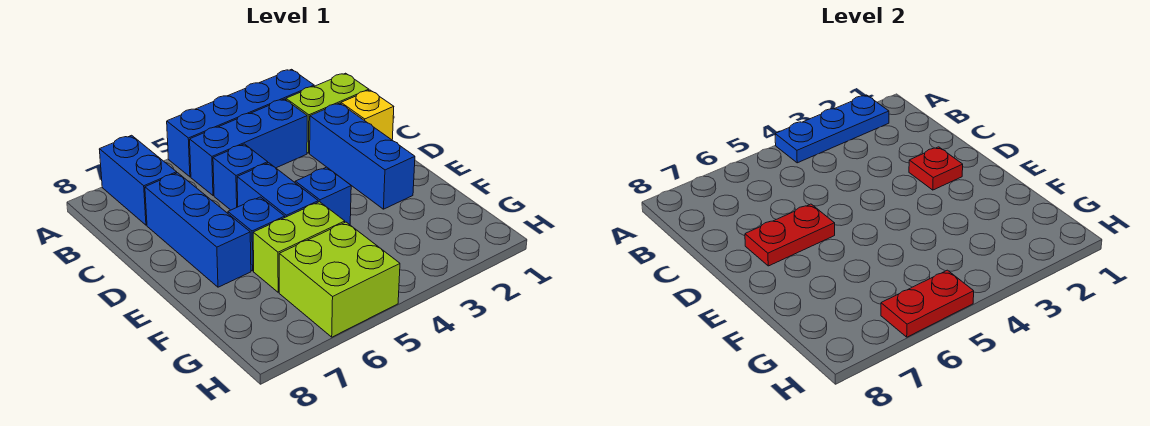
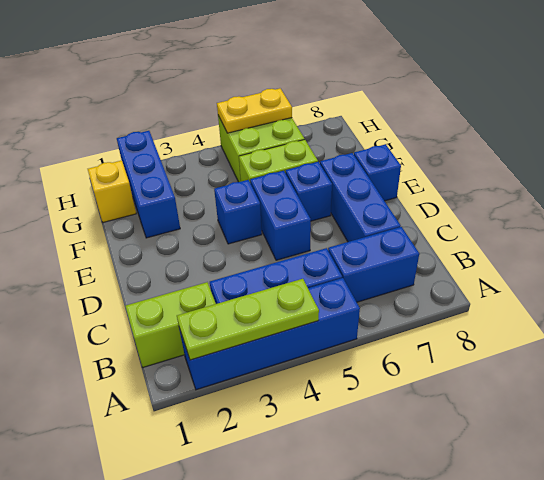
blue 1x3 plate [775,95,889,163] -> lime 1x3 plate [177,279,319,360]
blue 1x2 brick [99,135,177,225] -> blue 1x2 brick turned to [328,227,419,302]
yellow 1x1 brick [341,90,394,140] -> yellow 1x1 brick moved to [88,161,136,222]
blue 1x3 brick [310,103,415,209] -> blue 1x3 brick moved to [117,131,180,238]
blue 1x1 brick [213,144,268,210] -> blue 1x1 brick moved to [354,144,401,201]
red 1x1 plate [909,147,963,190] -> none
red 1x2 plate [745,204,835,266] -> none
red 1x2 plate [881,270,974,337] -> yellow 1x2 plate [217,88,292,133]

